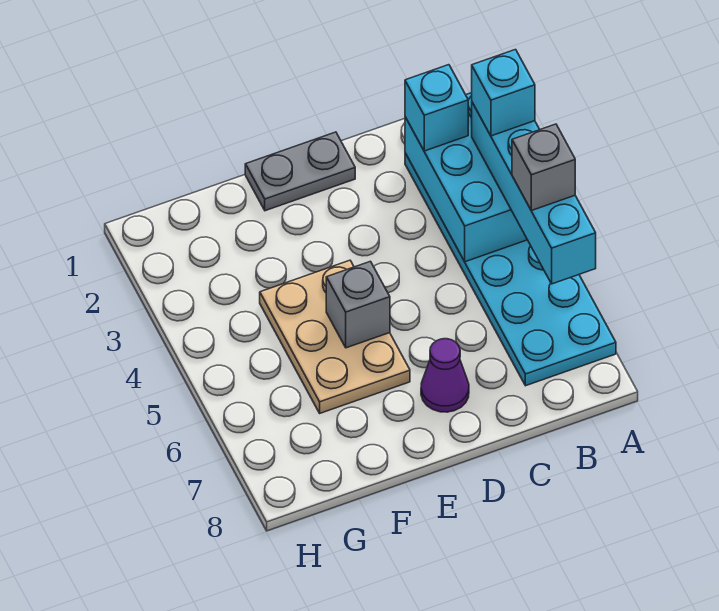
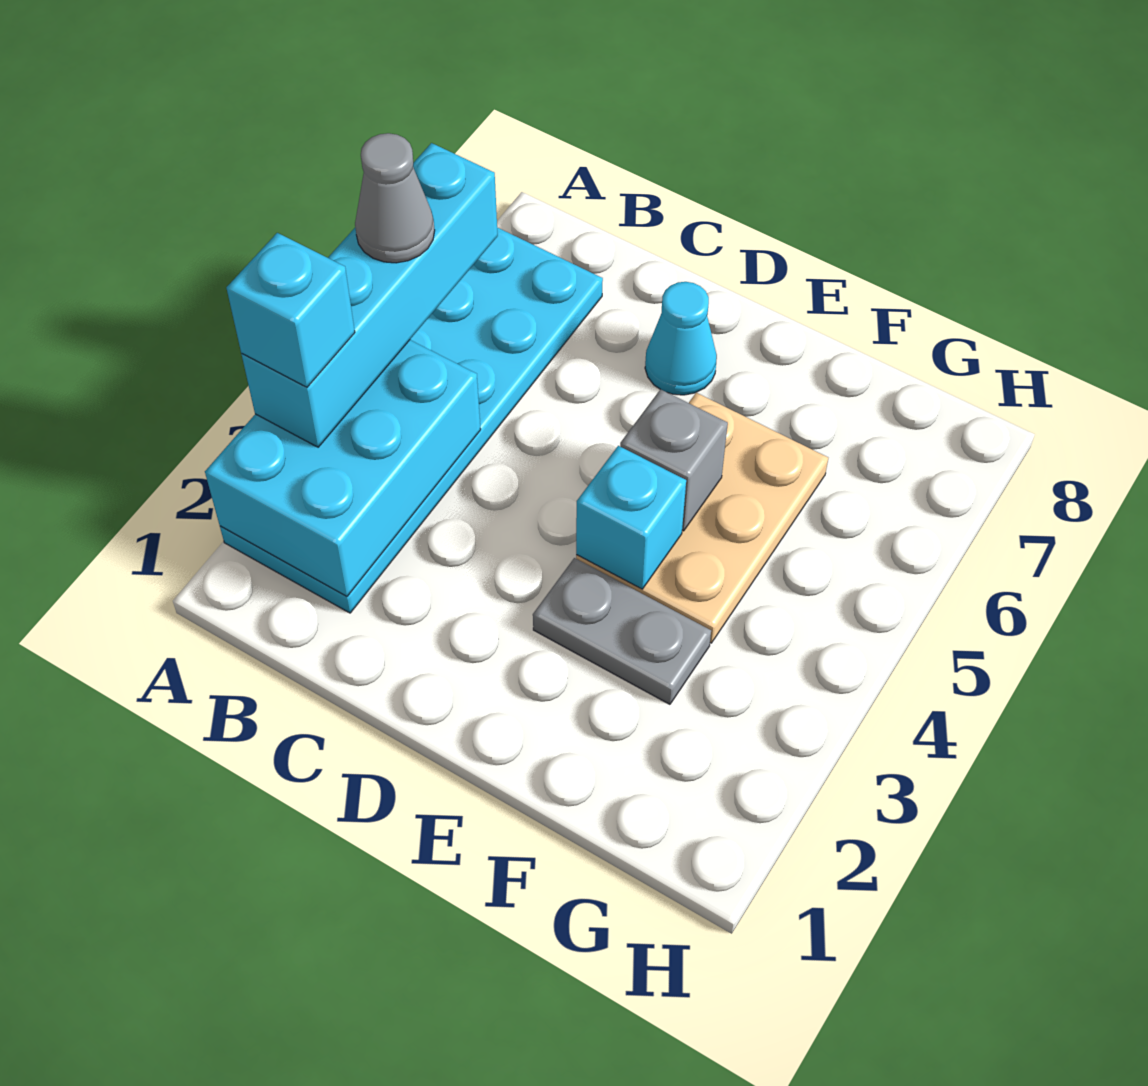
grey 1x1 brick [512,124,575,211] -> grey 1x1 cone [355,133,435,263]
cyan 1x1 brick [405,65,468,151] -> cyan 1x1 brick moved to [576,446,686,589]
grey 1x2 plate [245,132,355,211] -> grey 1x2 plate moved to [533,558,711,704]
purple 1x1 cone [421,339,469,412] -> cyan 1x1 cone [645,282,717,395]

